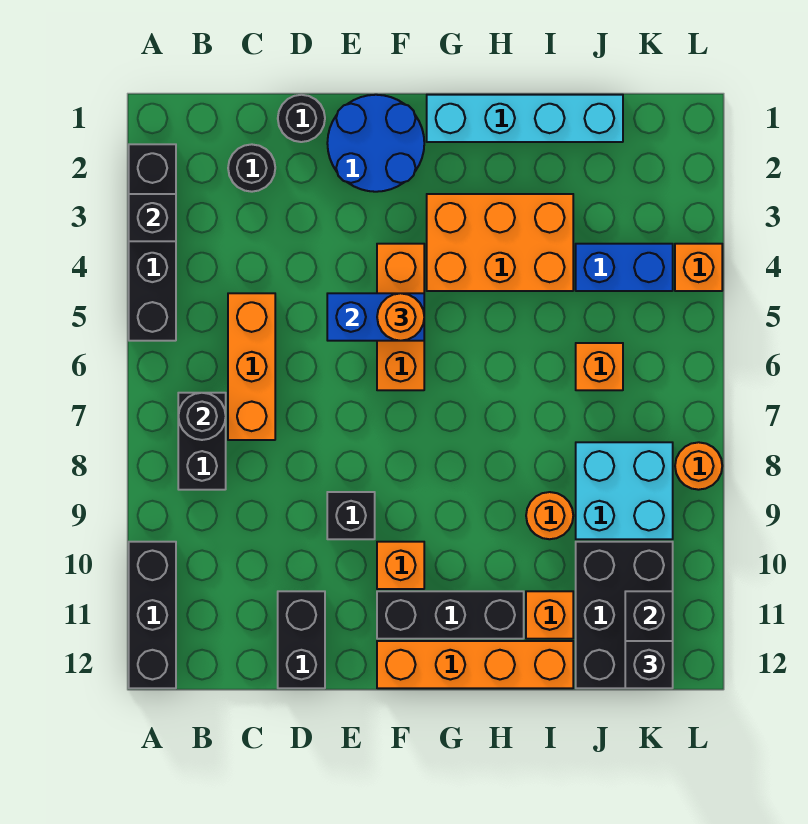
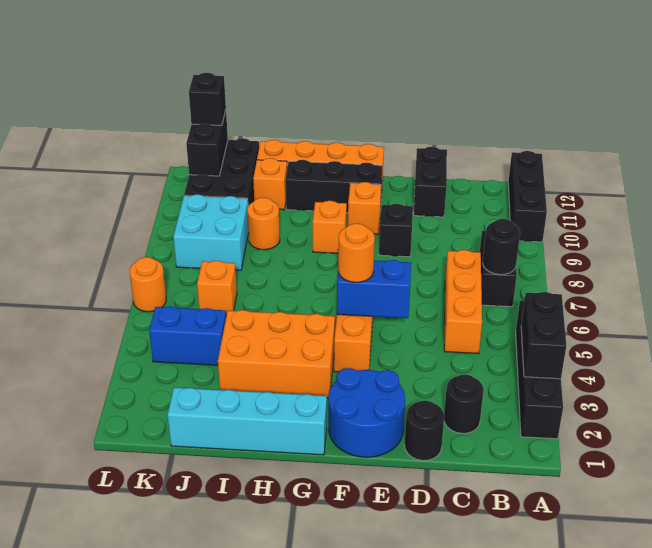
black 1x1 brick [129,194,176,241] -> black 1x2 brick [521,292,566,379]
orange 1x1 brick [675,244,722,291] -> orange 1x1 brick moved to [313,201,347,253]
orange 1x1 round brick [675,442,722,490] -> orange 1x1 round brick moved to [130,257,166,312]

